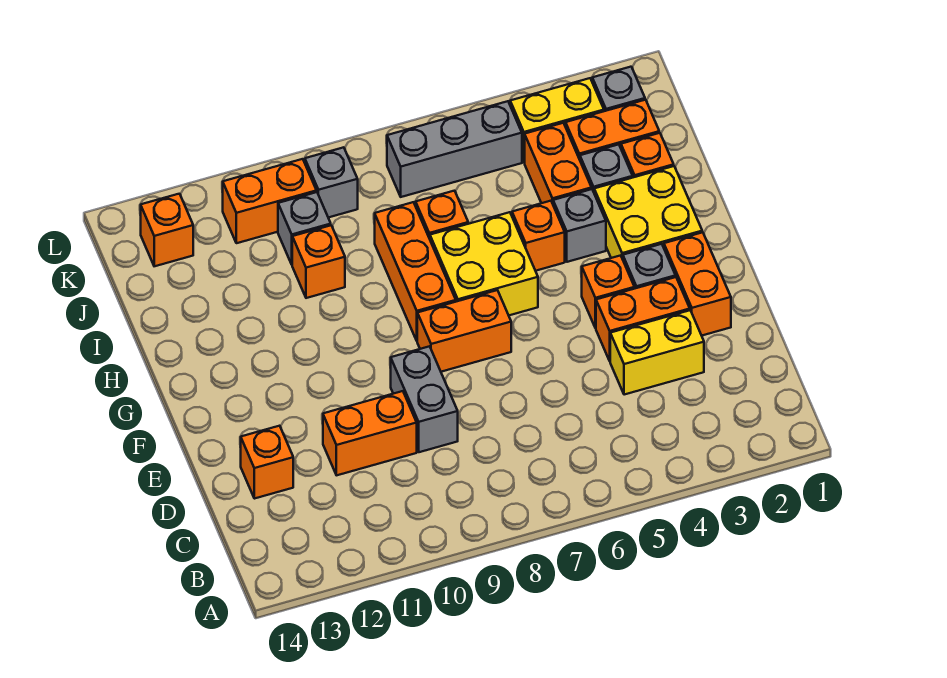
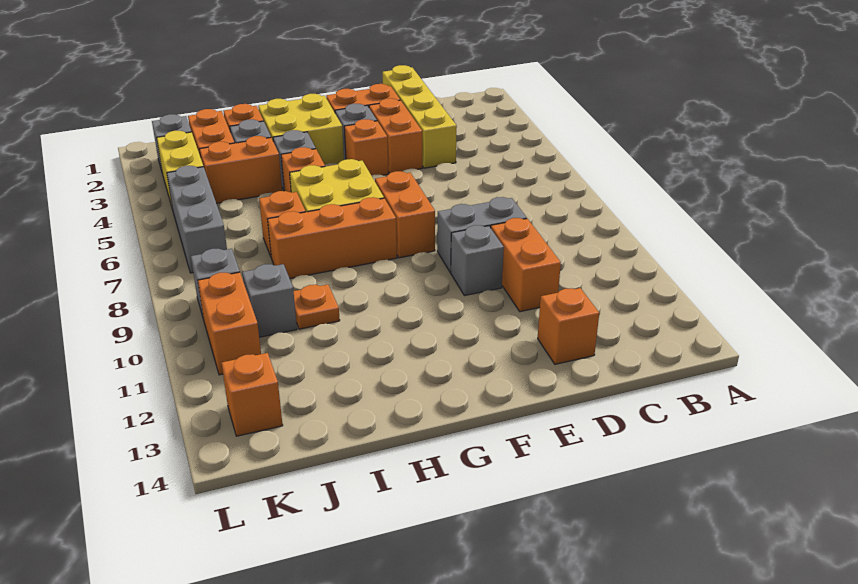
yellow 1x2 brick [610,310,704,395] -> yellow 1x4 brick [382,65,457,168]
none -> grey 1x1 brick [451,225,504,296]
orange 1x1 brick [292,225,345,298] -> orange 1x1 plate [294,284,340,329]

